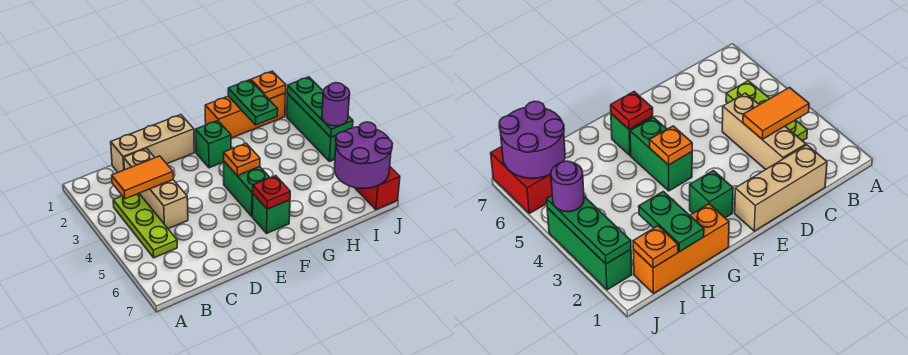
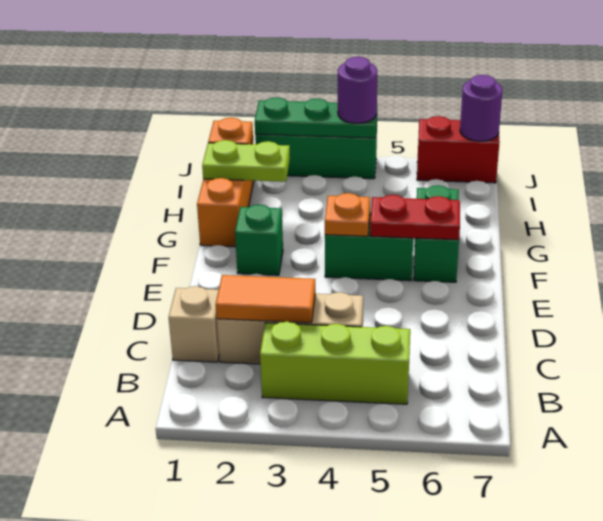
lime 1x3 plate [113,193,177,258] -> lime 1x3 brick [260,321,410,404]
orange 1x2 tile [112,156,173,199] -> orange 1x2 tile turned to [216,275,315,323]
tan 1x3 brick [111,115,194,172] -> tan 1x1 brick [169,286,219,362]
green 1x1 brick [252,194,290,233] -> green 1x2 brick [414,185,459,282]
red 1x1 plate [253,176,290,209] -> red 1x2 plate [370,195,460,240]
green 1x2 plate [228,80,278,125] -> lime 1x2 plate [202,140,290,182]
purple 2x2 round brick [334,122,393,188] -> purple 1x1 round brick [460,75,503,141]

